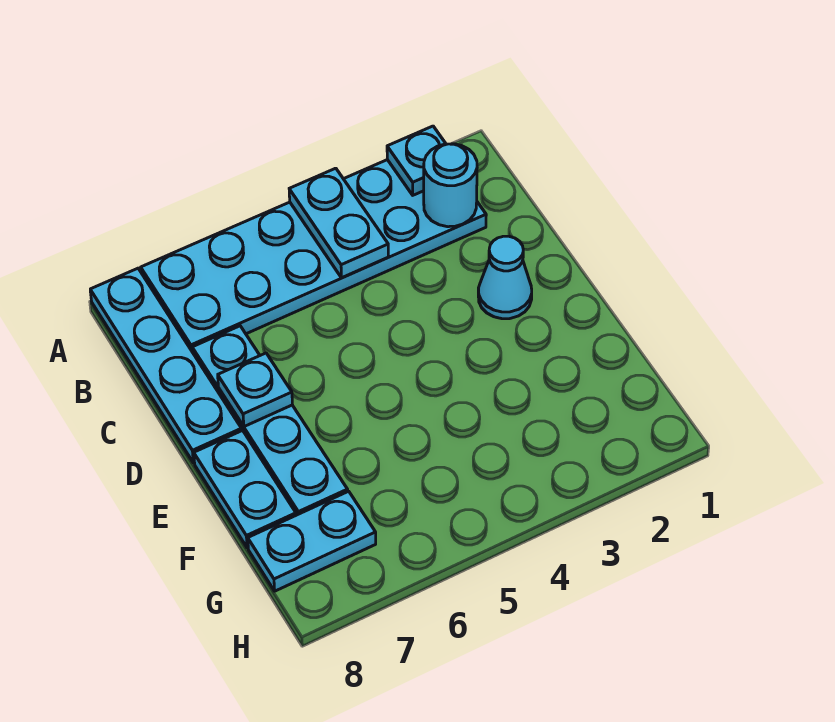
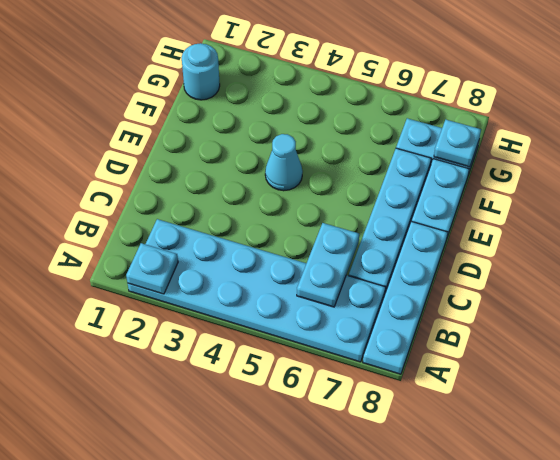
cyan 1x2 plate [289,168,388,278] -> cyan 1x2 plate moved to [297,223,359,307]
cyan 1x1 round brick [424,144,477,227] -> cyan 1x1 round brick moved to [182,43,220,100]
cyan 1x1 cone [478,236,532,319] -> cyan 1x1 cone moved to [265,134,303,191]
cyan 1x1 plate [218,353,292,427] -> cyan 1x1 plate moved to [434,120,481,167]

